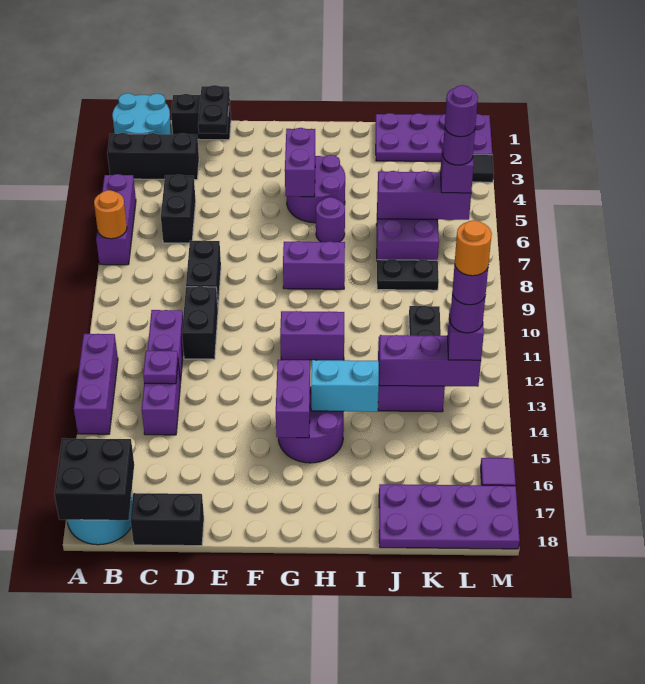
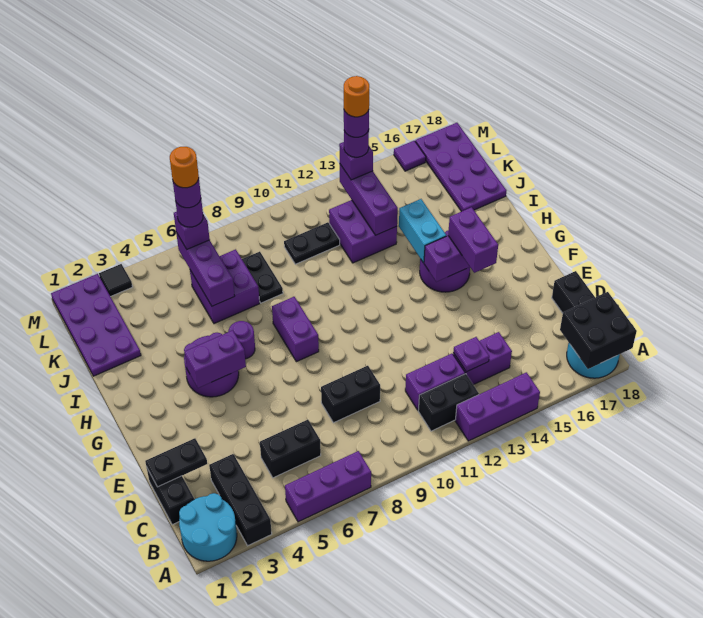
orange 1x1 round brick [94,190,127,239] -> orange 1x1 round brick moved to [170,147,199,188]
black 1x2 brick [182,286,218,359] -> black 1x2 brick moved to [418,374,479,431]
purple 1x2 brick [280,311,344,360] -> purple 1x2 brick moved to [448,207,498,273]

